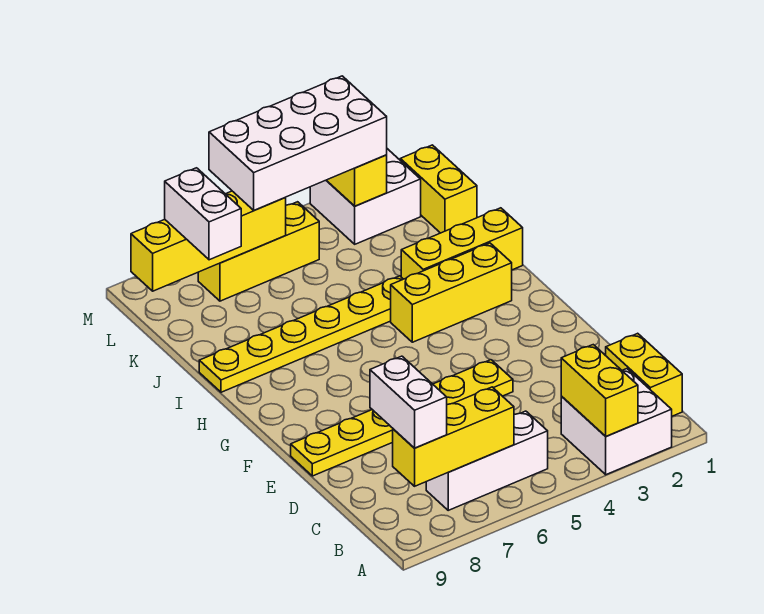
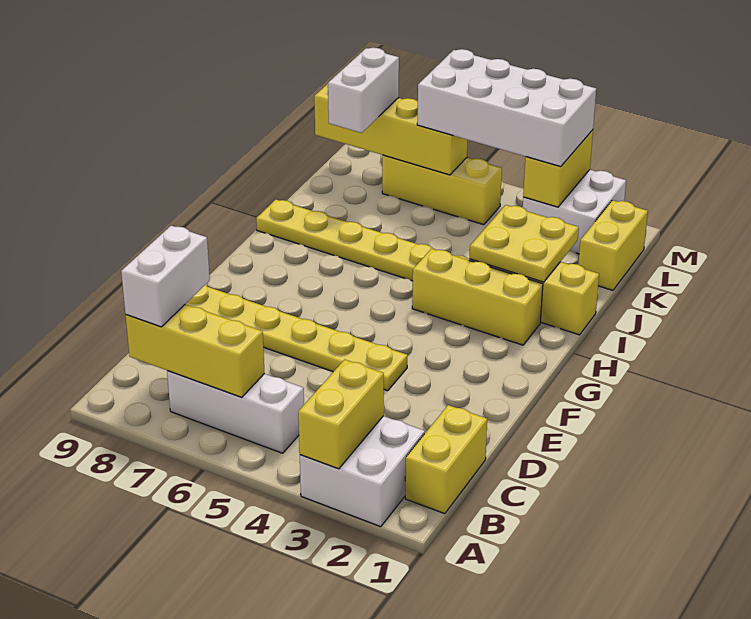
none -> yellow 2x2 plate [470,205,579,282]

